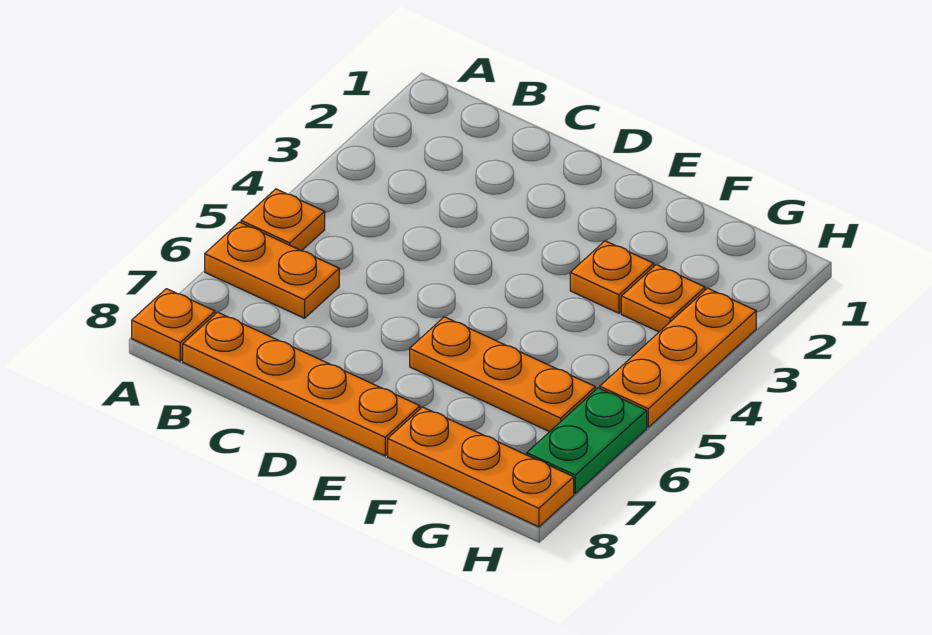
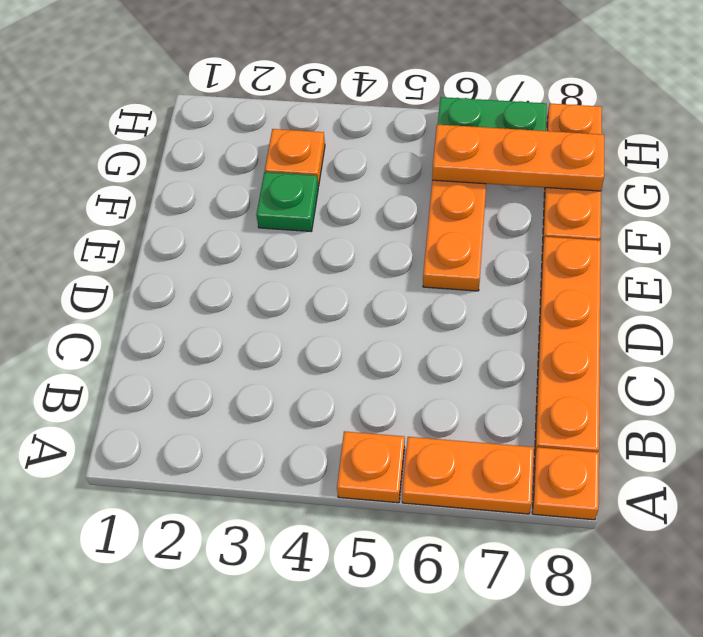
orange 1x2 plate [205,222,339,318] -> orange 1x2 plate turned to [402,437,534,514]
orange 1x1 plate [570,241,654,313] -> green 1x1 plate [256,172,318,231]
orange 1x3 plate [600,288,756,427] -> orange 1x3 plate moved to [432,124,604,191]

